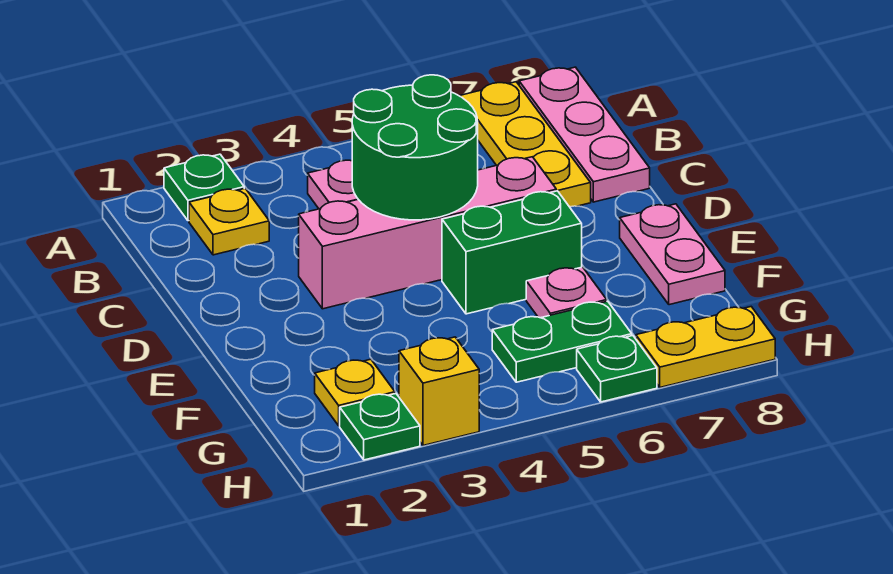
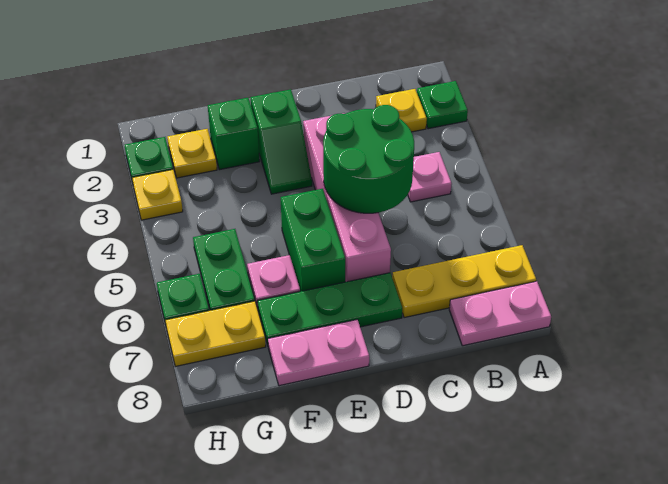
pink 1x3 plate [519,67,650,202] -> pink 1x2 plate [449,281,551,346]
none -> green 1x3 plate [257,273,402,345]
none -> green 1x2 slope [250,89,312,194]
none -> green 1x1 brick [208,98,260,170]
yellow 1x1 brick [399,337,479,446] -> yellow 1x1 plate [132,170,183,220]
yellow 1x2 plate [636,307,775,387] -> yellow 1x2 plate turned to [165,301,266,366]

